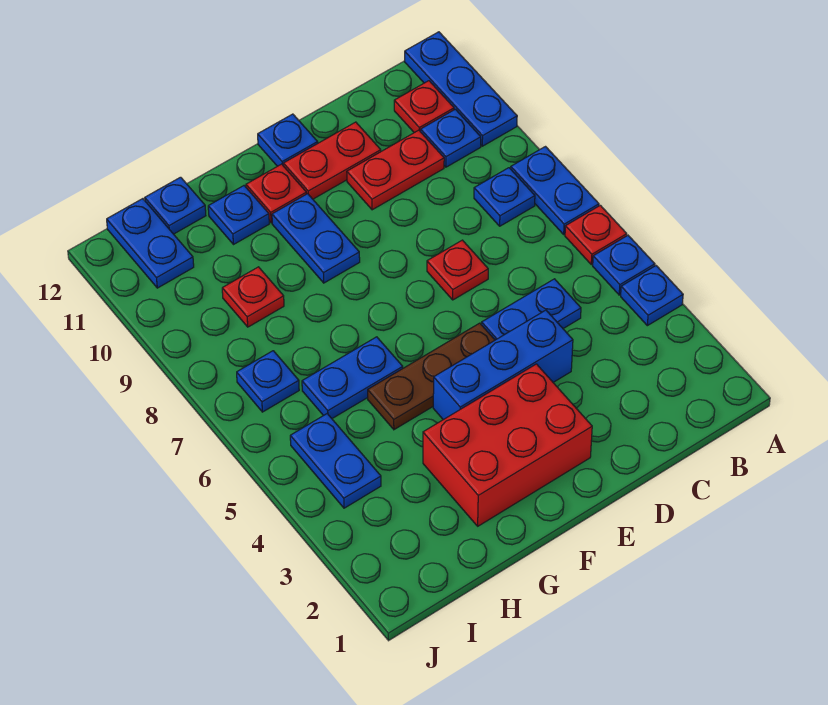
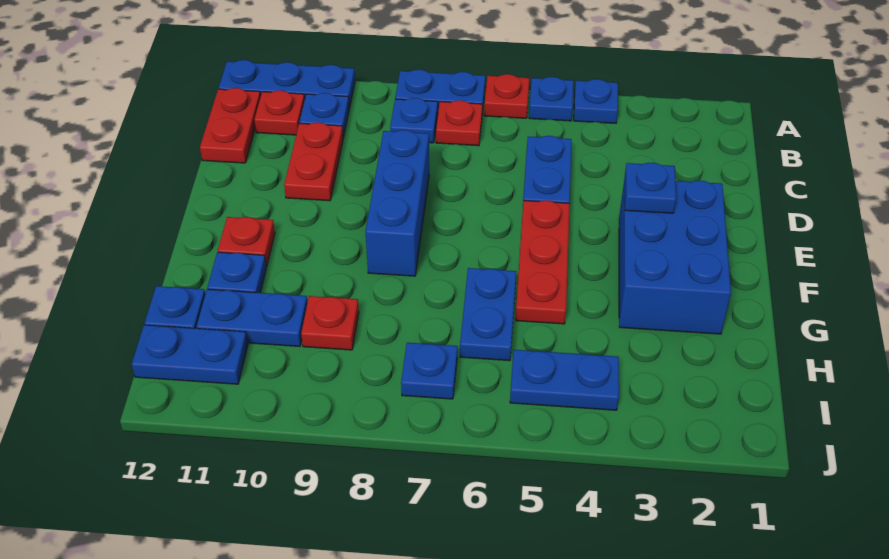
blue 1x3 brick [433,310,573,420] -> blue 1x3 brick moved to [366,130,429,276]
red 1x1 plate [427,240,488,300] -> red 1x1 plate moved to [436,100,482,146]
red 1x2 plate [283,122,381,199] -> red 1x2 plate moved to [200,88,261,163]
red 2x3 brick [423,364,592,526] -> blue 2x3 brick [619,179,731,334]
brown 1x3 plate [368,323,495,430] -> red 1x3 plate [516,200,570,324]
blue 1x1 plate [258,114,318,166] -> blue 1x1 plate moved to [625,163,676,213]
blue 1x2 plate [272,194,360,283] -> blue 1x2 plate moved to [197,289,307,347]

